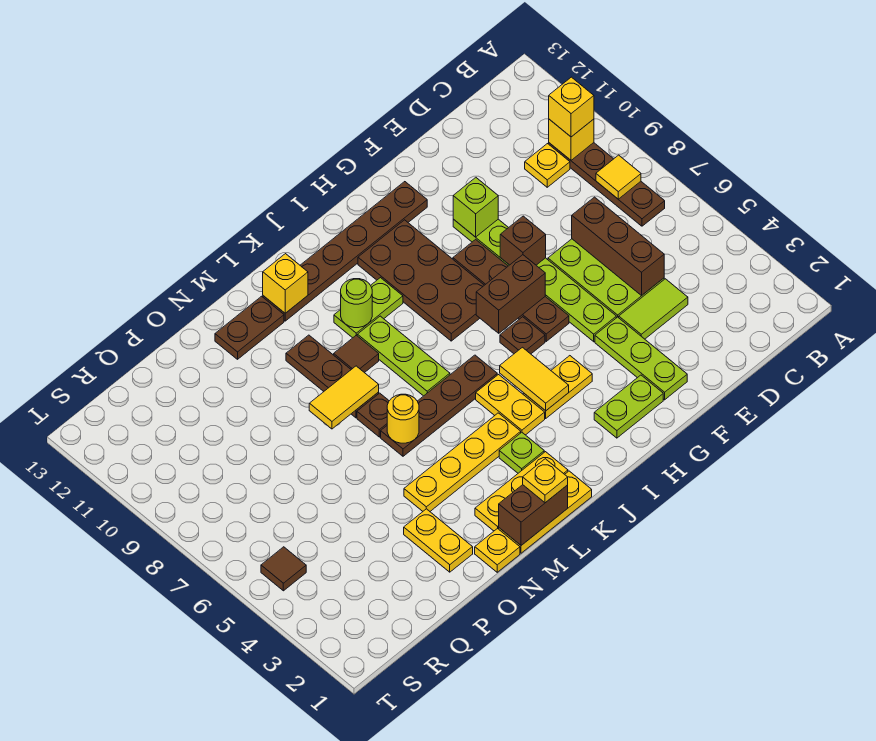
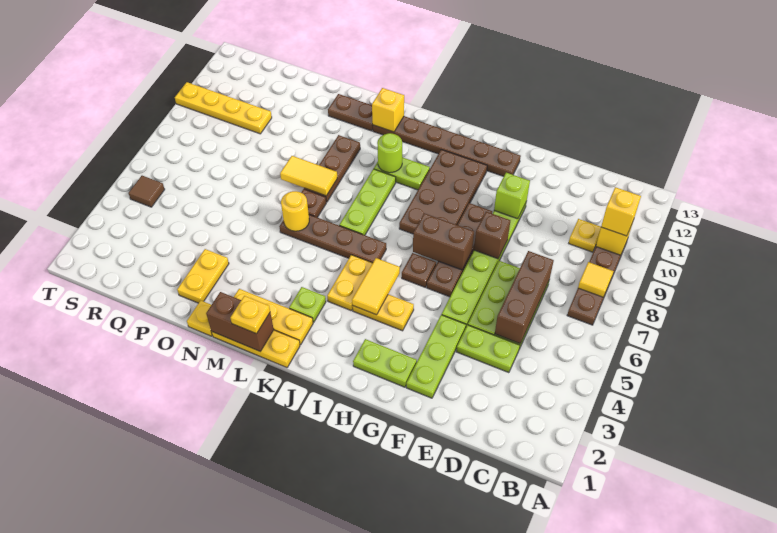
lime 1x2 tile [619,279,688,339] -> lime 1x2 plate [456,325,520,373]
yellow 1x4 plate [404,413,521,511] -> yellow 1x4 plate moved to [175,82,272,134]
brown 1x1 tile [334,335,379,373] -> none

